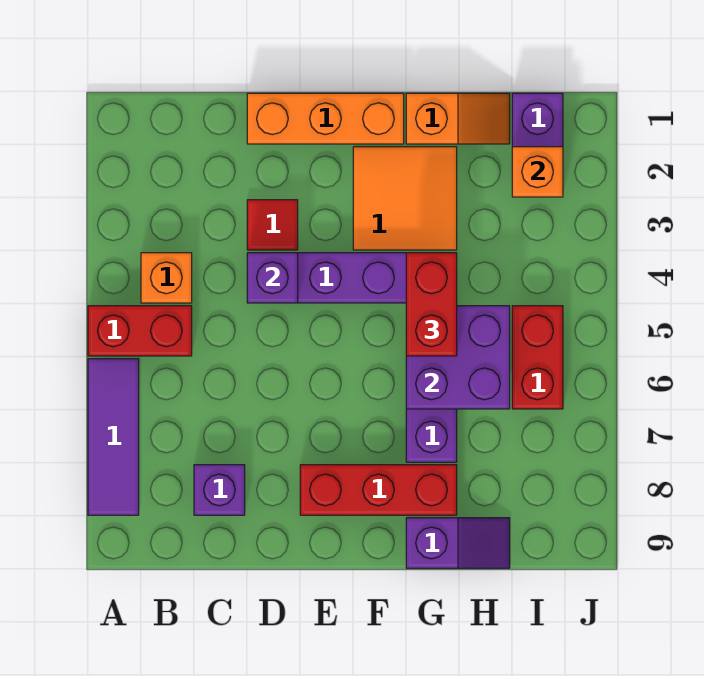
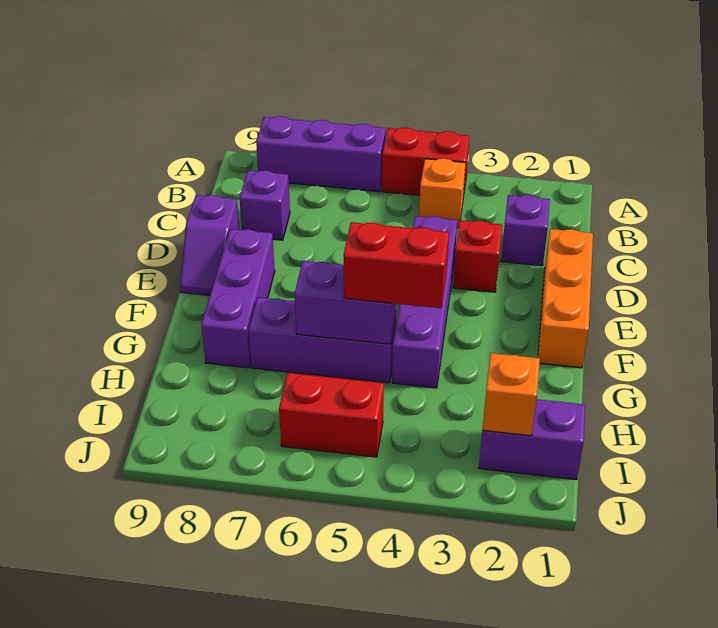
red 1x2 brick [88,306,192,356] -> red 1x2 brick turned to [382,127,469,197]
purple 1x3 tile [88,359,139,515] -> purple 1x3 brick [256,116,386,192]
red 1x1 tile [247,200,298,250] -> red 1x1 brick [453,220,502,292]
purple 1x1 brick [247,253,298,303] -> purple 1x1 brick moved to [501,195,550,266]
red 1x3 brick [300,465,457,515] -> purple 1x3 brick [201,229,275,368]
orange 2x2 tile [353,147,457,250] -> none
orange 1x2 slope [406,93,510,144] -> none
purple 2x2 brick [406,306,510,409] -> purple 1x2 brick [295,261,396,344]
purple 1x2 slope [406,518,510,568] -> purple 1x2 slope moved to [180,195,239,295]

